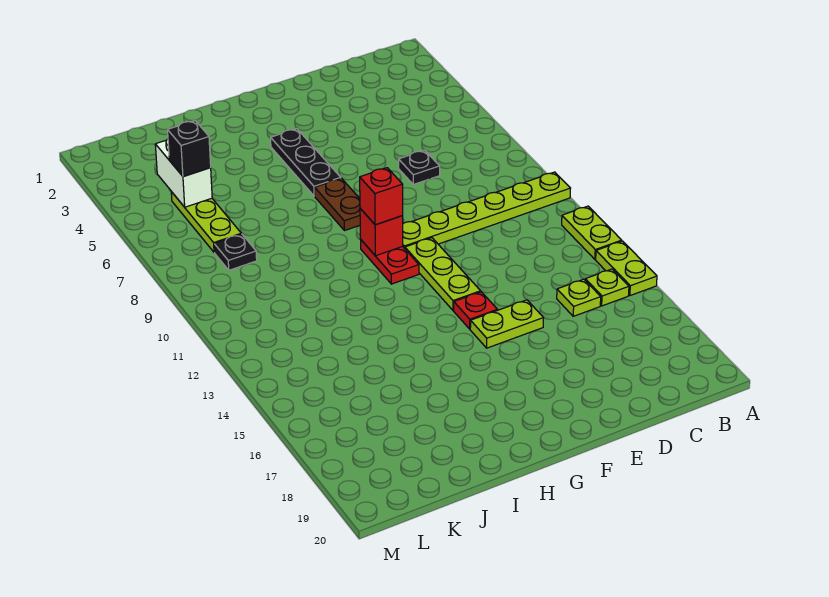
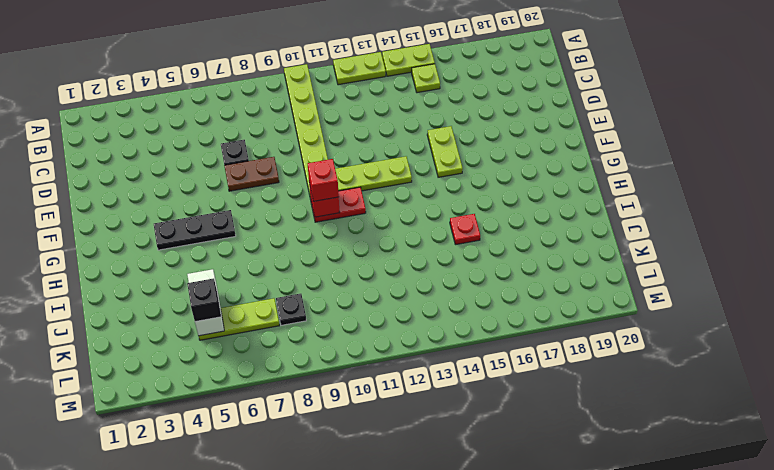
lime 1x1 plate [557,279,601,316] -> none
red 1x1 plate [454,292,497,329] -> red 1x1 plate moved to [450,214,480,245]
brown 1x2 plate [315,178,360,231] -> brown 1x2 plate moved to [224,157,279,191]
white 1x2 brick [155,139,212,207] -> white 1x2 brick turned to [187,269,224,336]

